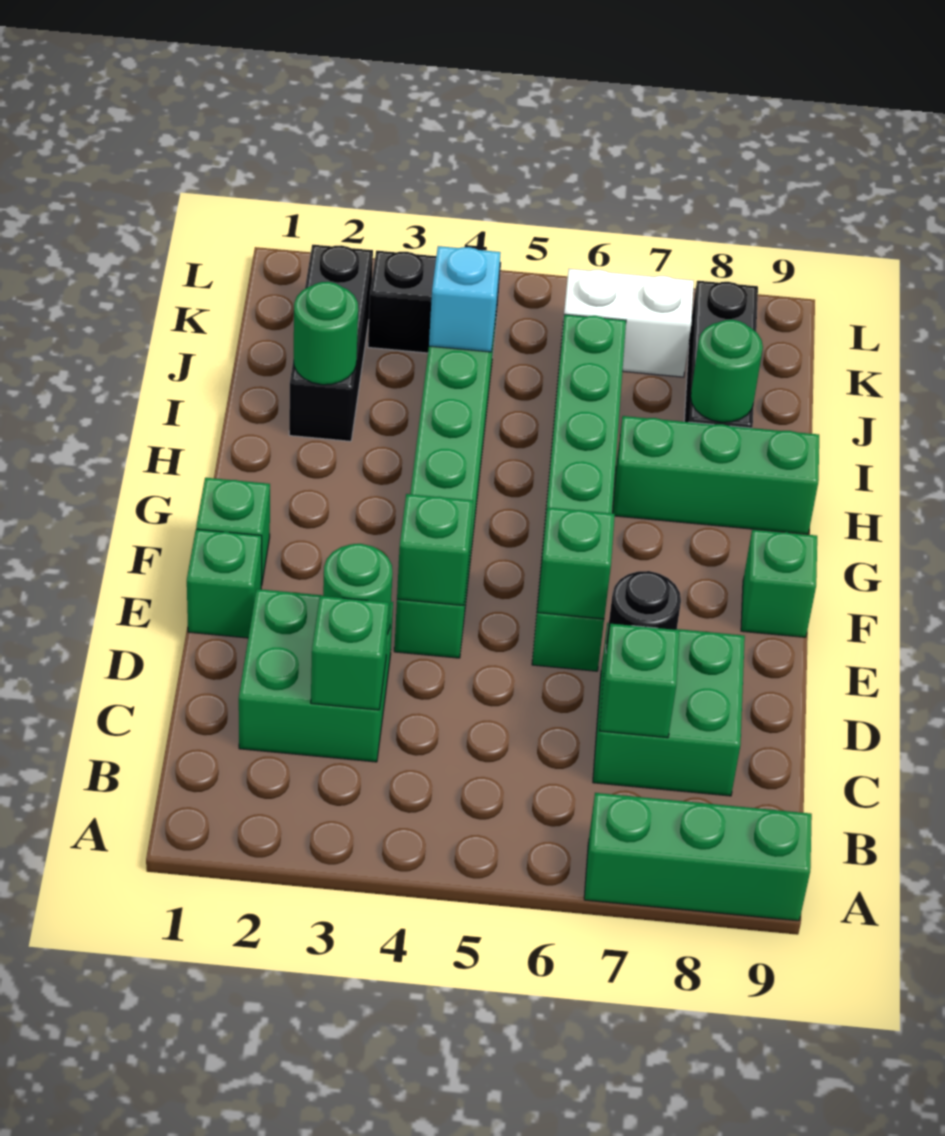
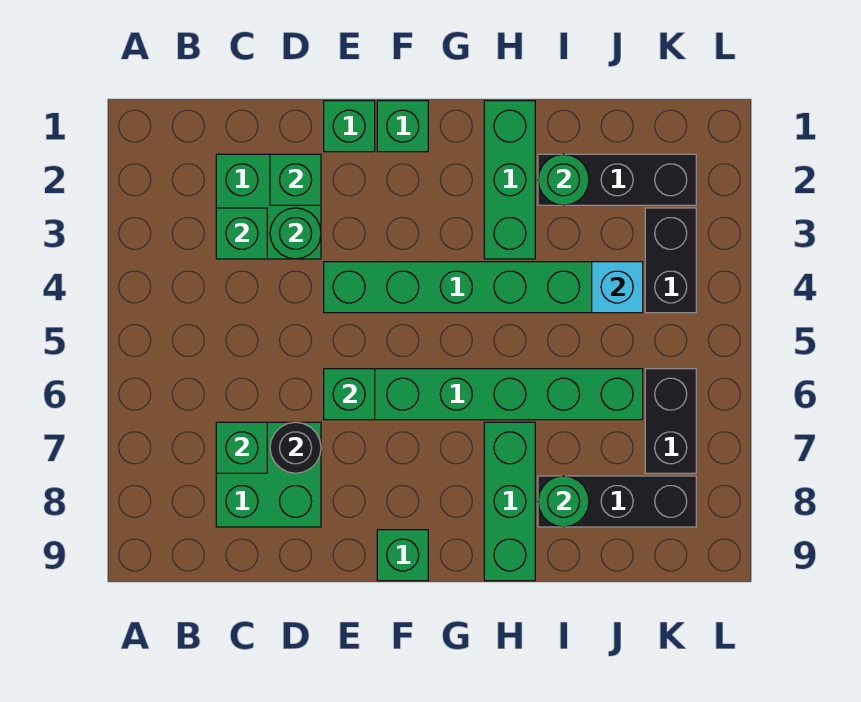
green 1x3 brick [584,793,812,921] -> green 1x3 brick moved to [484,101,535,259]
green 1x1 brick [397,494,473,606] -> green 1x1 brick moved to [270,154,321,205]
white 1x2 brick [560,269,694,377] -> black 1x2 brick [645,369,696,473]

